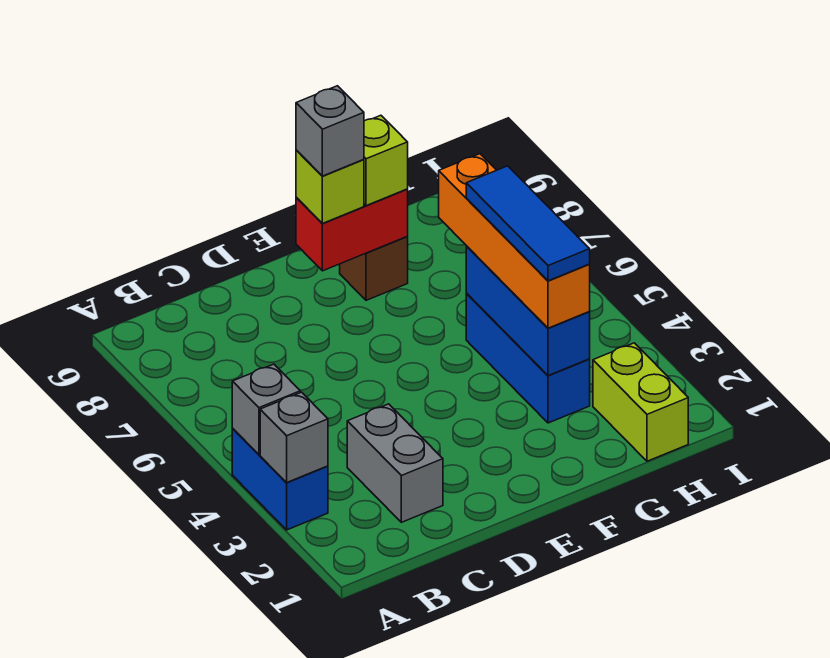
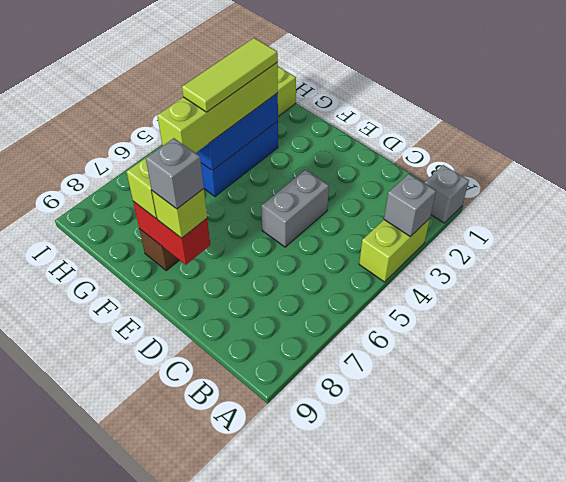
blue 1x2 brick [232,429,328,530] -> lime 1x2 brick [359,218,430,282]
grey 1x1 brick [232,364,300,454] -> grey 1x1 brick moved to [425,165,469,223]
grey 1x2 brick [347,404,443,522] -> grey 1x2 brick moved to [261,170,329,247]
orange 1x4 brick [439,154,590,328] -> lime 1x4 brick [157,63,278,153]
blue 1x3 tile [466,166,590,281] -> lime 1x3 tile [182,38,278,112]

